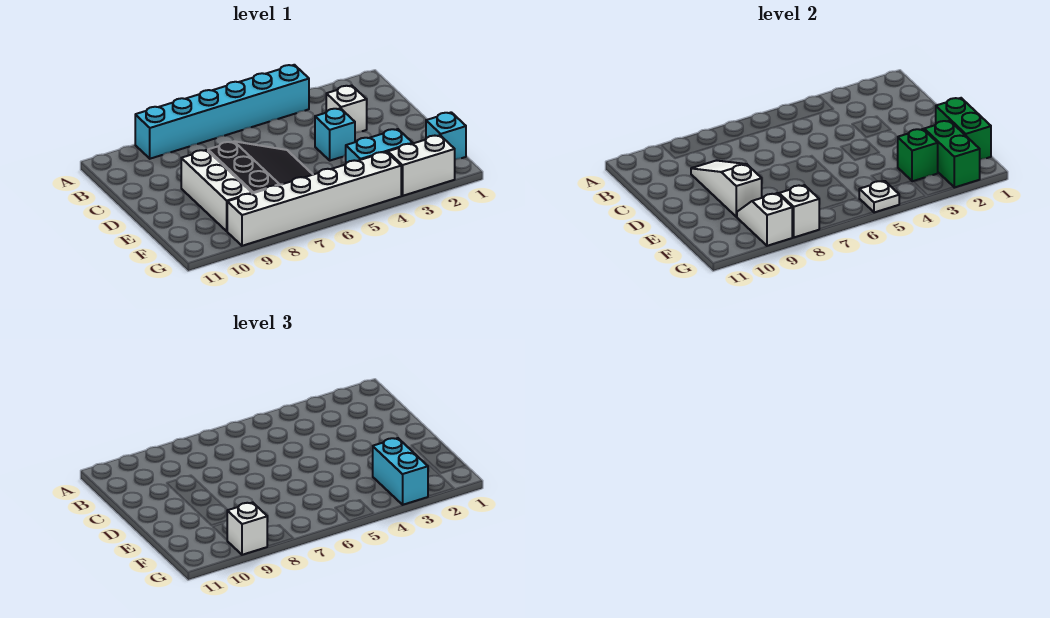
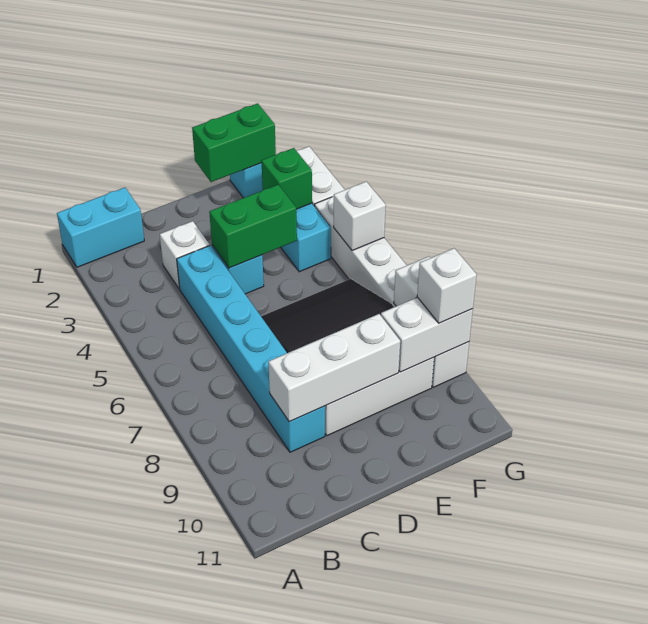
cyan 1x6 brick [135,65,309,159] -> cyan 1x6 brick moved to [177,245,325,452]
white 1x3 slope [691,161,762,217] -> white 1x3 brick [268,314,400,422]
green 1x2 brick [924,121,980,187] -> green 1x2 brick moved to [209,185,297,268]
cyan 1x2 brick [373,438,428,505] -> cyan 1x2 brick moved to [57,188,144,267]
white 1x2 slope [737,193,793,246] -> white 1x2 brick [381,297,473,372]
white 1x1 plate [859,181,899,212] -> white 1x1 brick [334,182,386,251]

